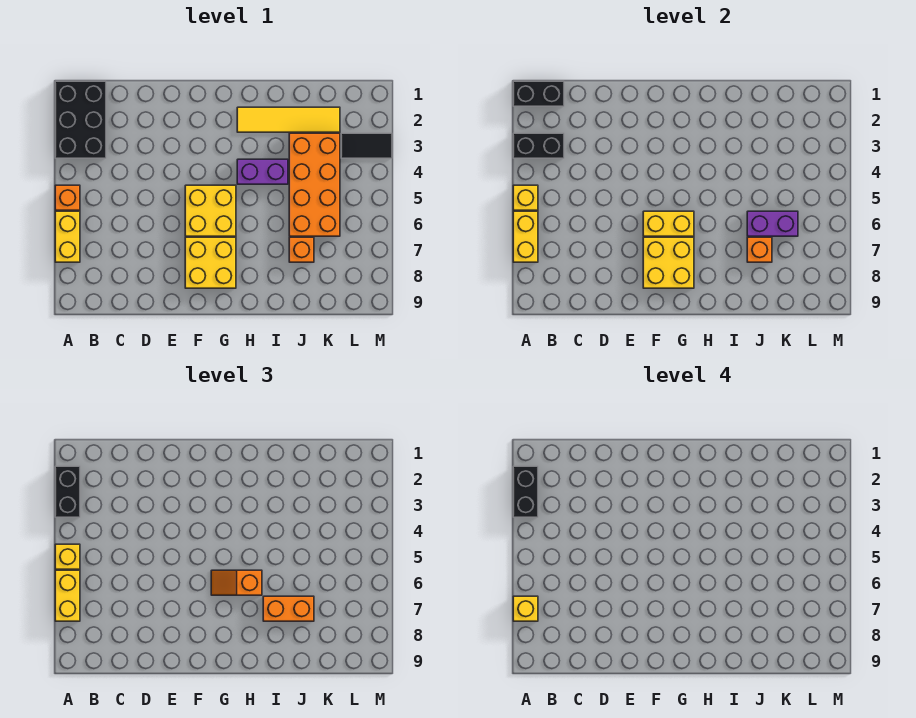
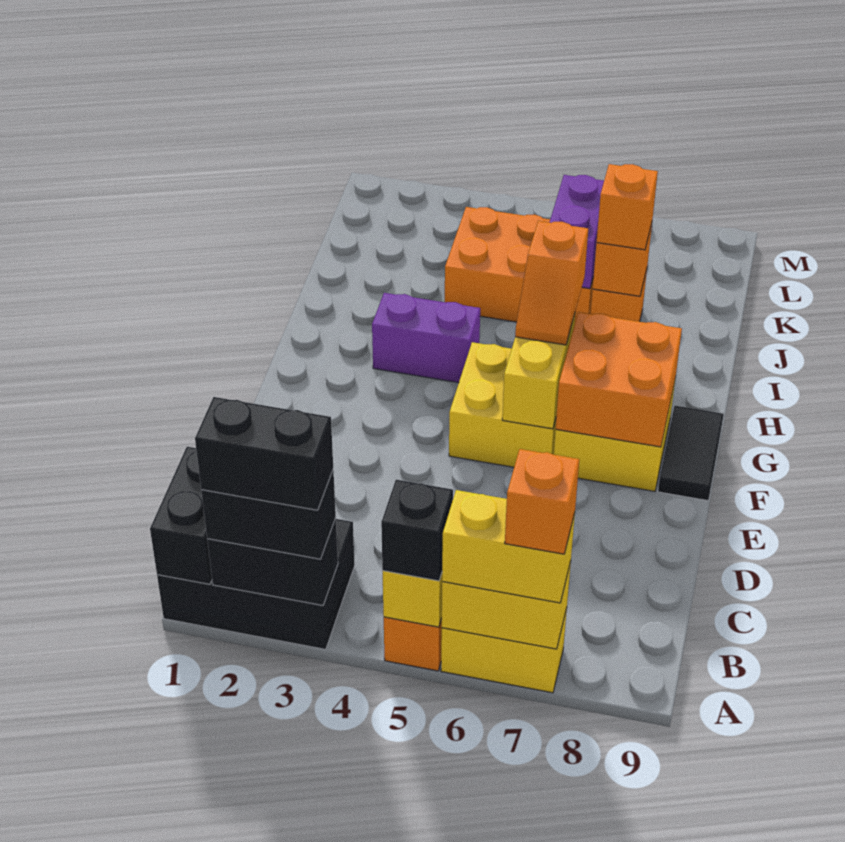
black 1x2 brick [513,133,564,158] -> black 1x2 brick turned to [207,518,338,605]
yellow 1x1 brick [55,544,80,569] -> black 1x1 brick [381,480,453,581]
yellow 1x1 brick [513,596,538,621] -> orange 1x1 brick [505,449,579,554]
yellow 2x2 brick [643,237,694,288] -> orange 2x2 brick [556,312,682,447]
yellow 1x4 tile [237,107,340,132] -> none
purple 1x2 brick [237,159,288,184] -> purple 1x2 brick turned to [372,293,480,383]
orange 1x2 brick [263,596,314,621] -> orange 1x1 brick [597,164,658,250]
orange 2x4 brick [289,133,340,236] -> orange 2x3 brick [445,207,593,324]
black 1x2 tile [341,133,392,158] -> black 1x2 tile moved to [658,406,724,501]

